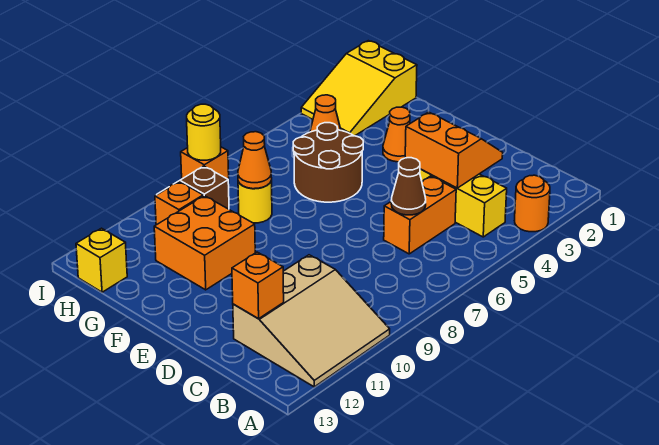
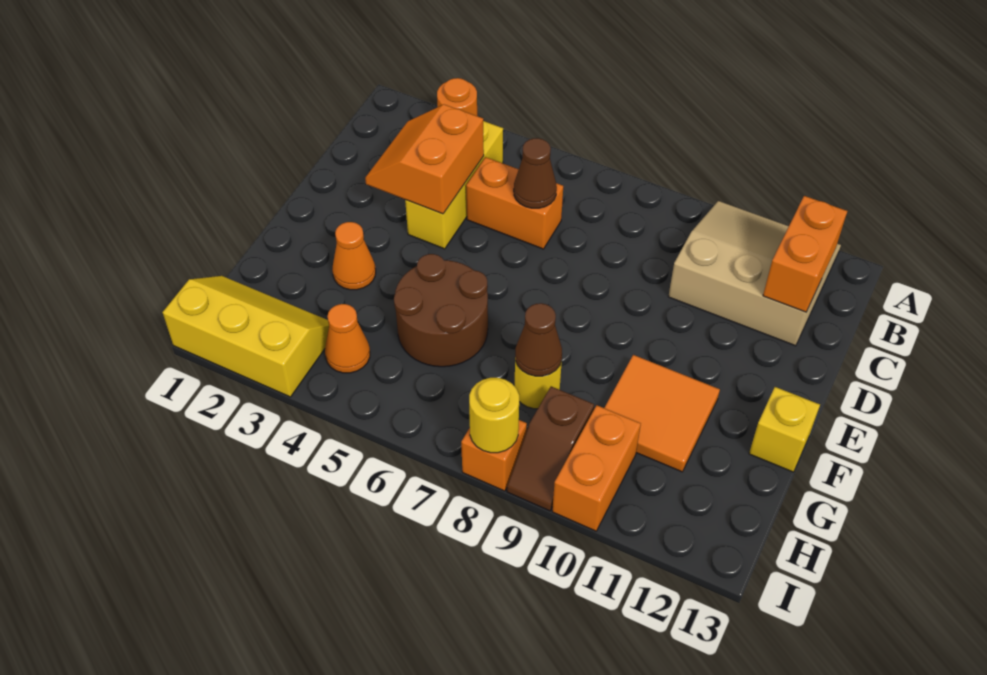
orange 1x1 brick [232,252,284,319] -> orange 1x2 brick [763,196,847,312]
orange 2x2 brick [154,196,255,290] -> orange 2x2 tile [604,355,720,472]
orange 1x1 cone [238,132,272,189] -> brown 1x1 cone [515,303,562,376]
yellow 2x3 slope [301,41,417,136] -> yellow 2x3 slope turned to [163,276,329,397]
orange 1x1 brick [155,182,203,225] -> orange 1x2 brick [552,405,641,531]
yellow 1x1 brick [76,228,127,292] -> yellow 1x1 brick moved to [749,387,820,472]

